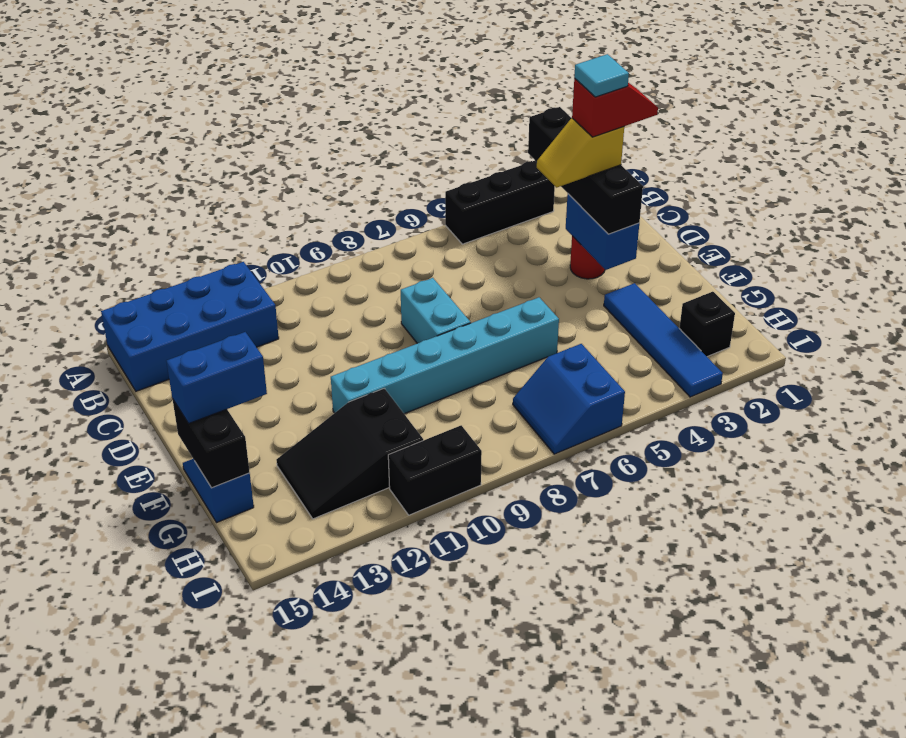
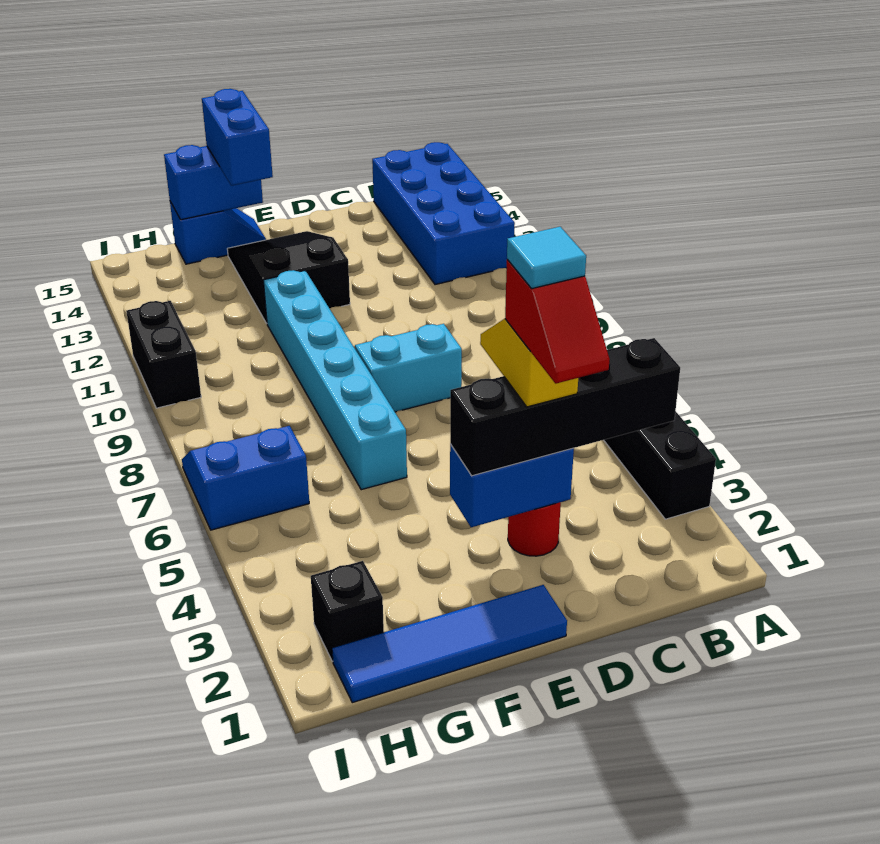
blue 1x4 tile [604,283,723,397] -> blue 1x4 tile moved to [332,585,567,703]
black 1x2 brick [172,399,250,488] -> blue 1x2 brick [164,145,263,220]
black 2x3 slope [276,388,423,519] -> black 2x3 slope moved to [227,231,350,323]

